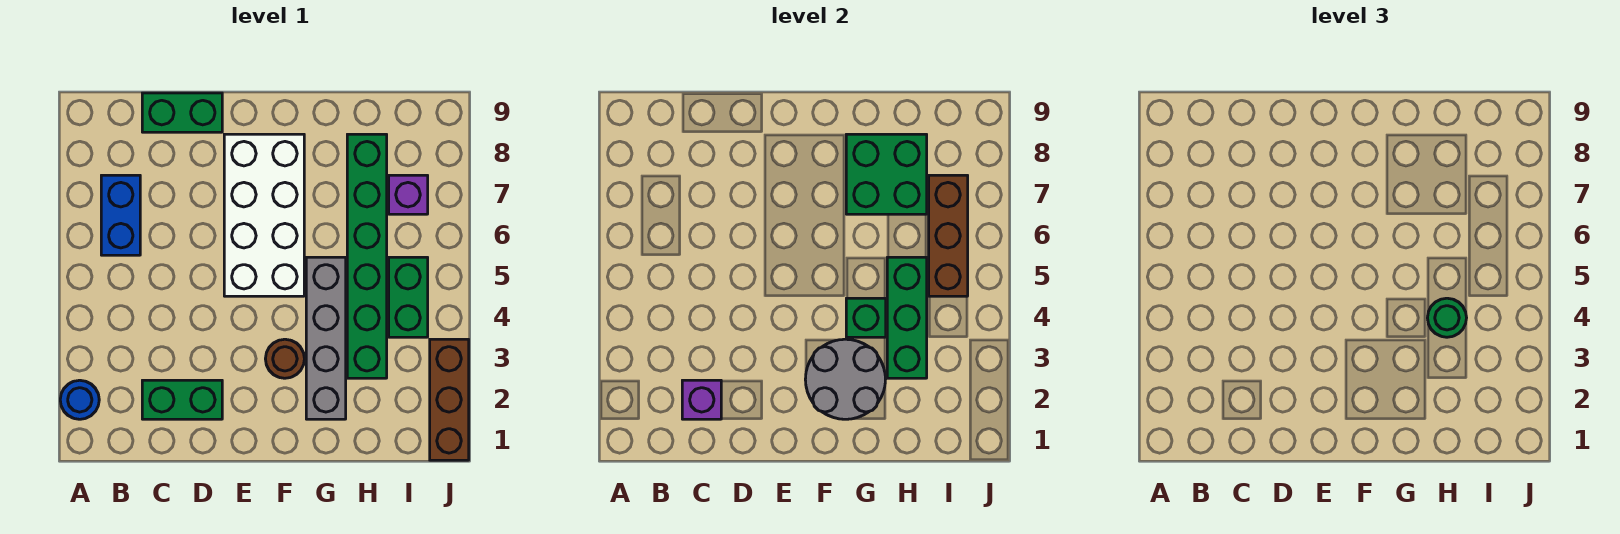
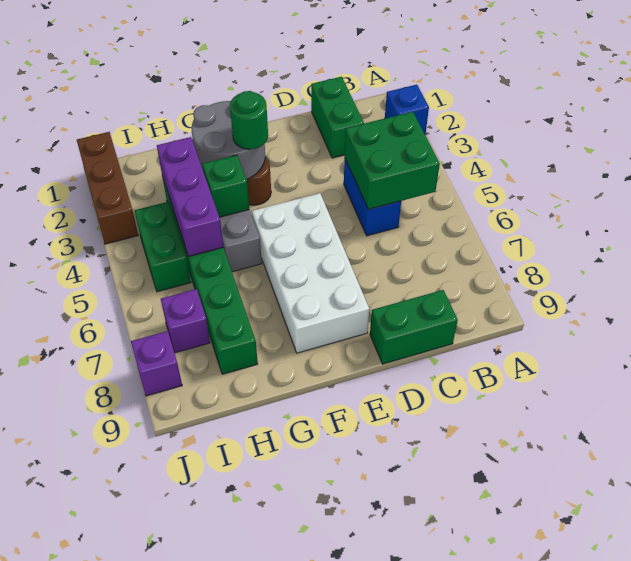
blue 1x1 round brick [60,380,99,419] -> blue 1x1 brick [385,85,429,134]
blue 1x2 brick [101,175,140,255] -> blue 1x2 brick moved to [344,159,401,236]
green 1x2 brick [142,380,222,419] -> green 1x2 brick turned to [311,77,364,158]
purple 1x1 brick [682,380,721,419] -> purple 1x1 brick moved to [131,331,182,396]
green 2x2 brick [846,134,927,214] -> green 2x2 brick moved to [345,112,440,209]
green 1x3 brick [887,257,927,378] -> purple 1x3 brick [157,137,223,256]
green 1x1 round brick [1428,298,1467,337] -> green 1x1 round brick moved to [230,91,268,149]
brown 1x3 brick [929,175,968,296] -> none

